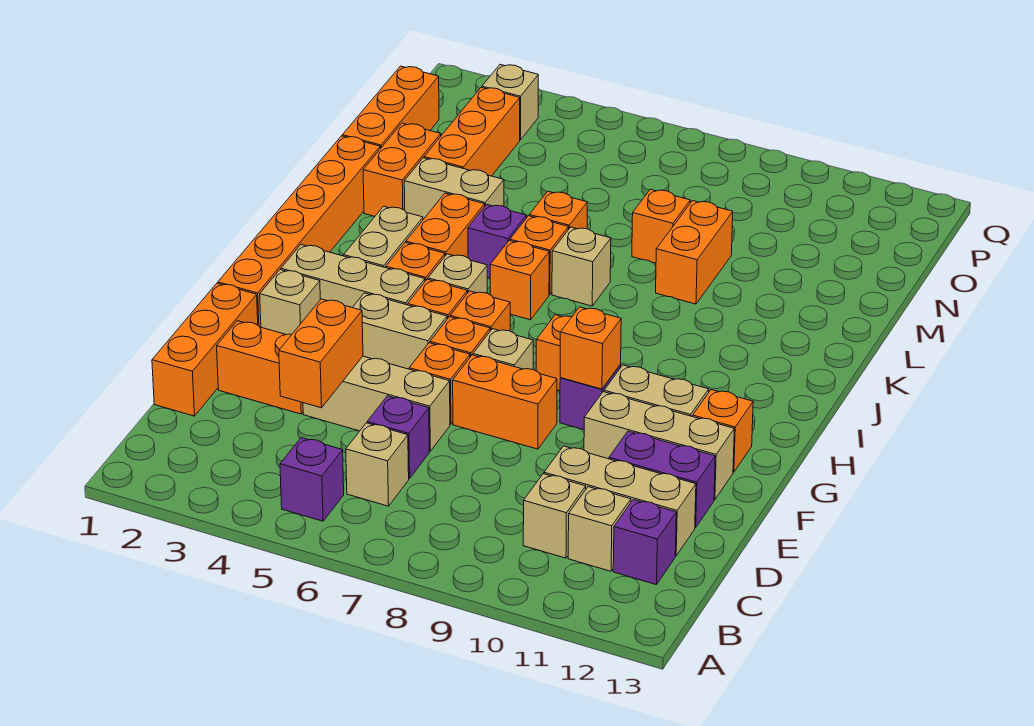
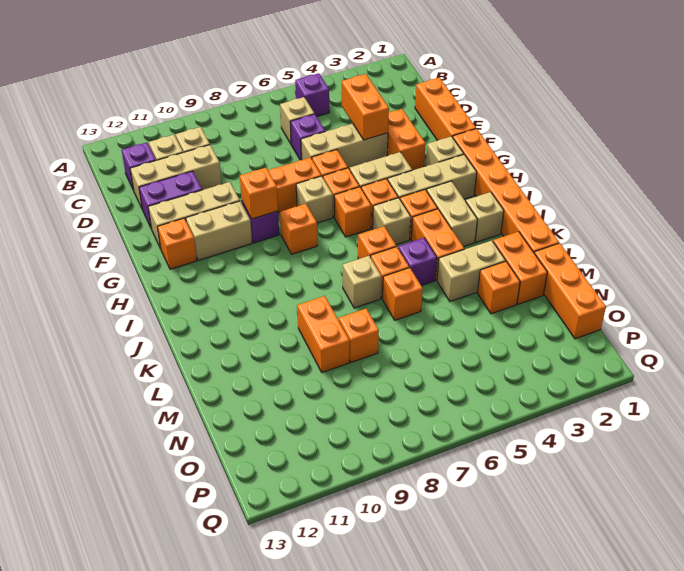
orange 1x2 brick [217,321,303,414] -> orange 1x2 brick turned to [387,109,426,170]
orange 1x3 brick [424,87,520,176] -> orange 1x1 brick [478,261,520,314]
tan 1x1 brick [482,65,538,140] -> tan 1x1 brick moved to [466,192,504,242]

